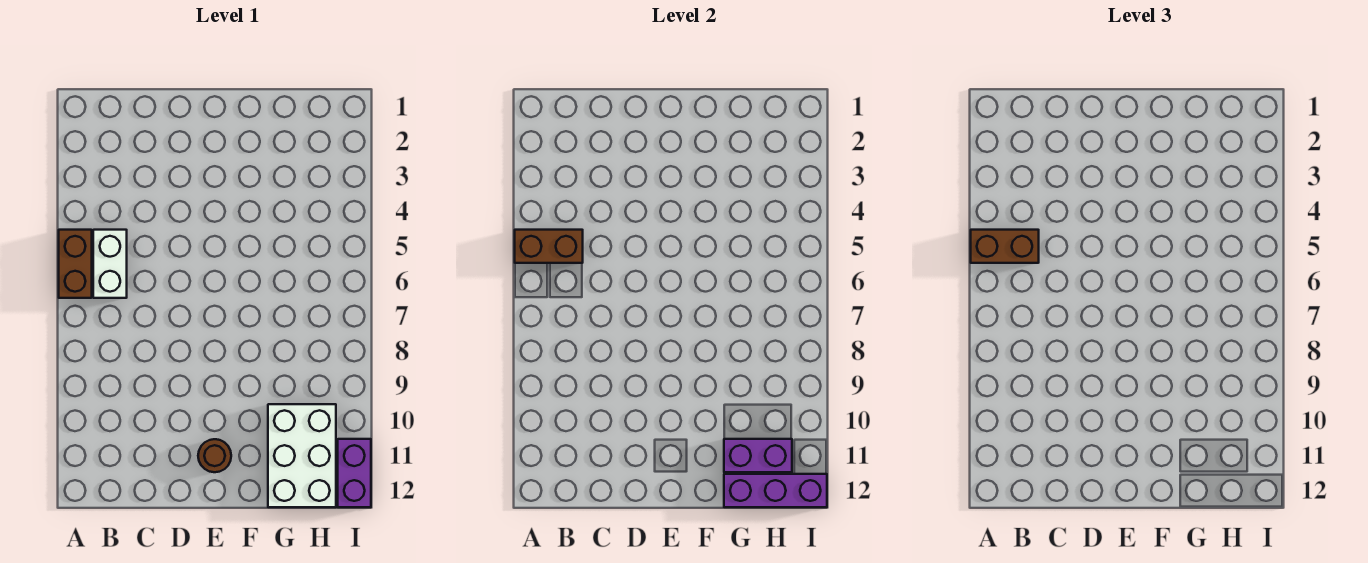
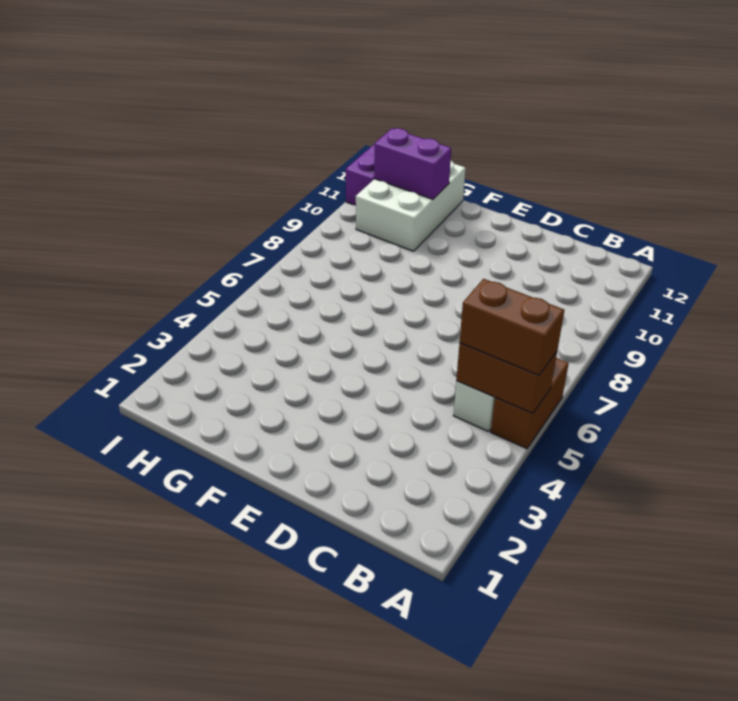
brown 1x1 round brick [198,439,231,472] -> none
purple 1x3 brick [724,474,827,507] -> none

